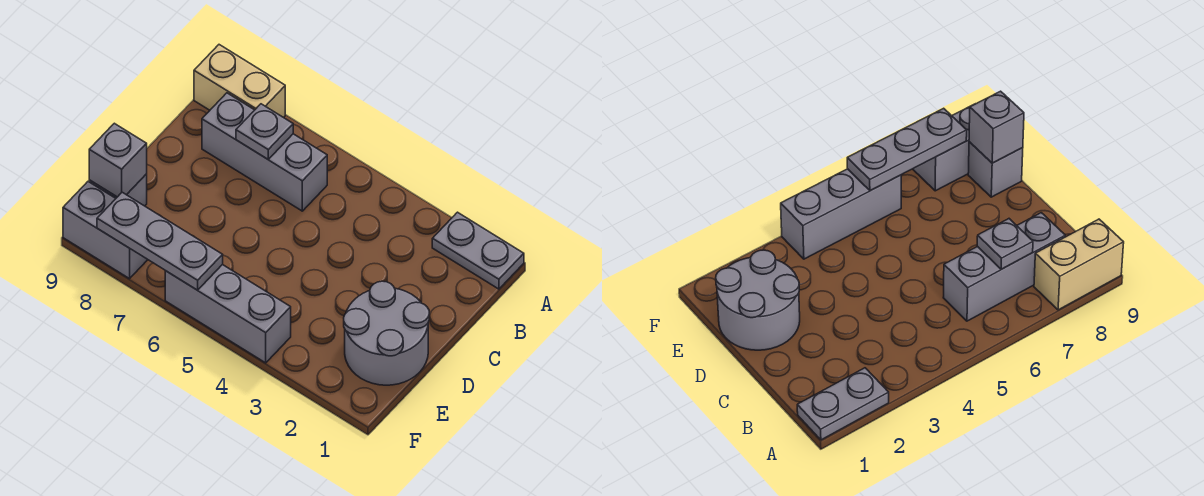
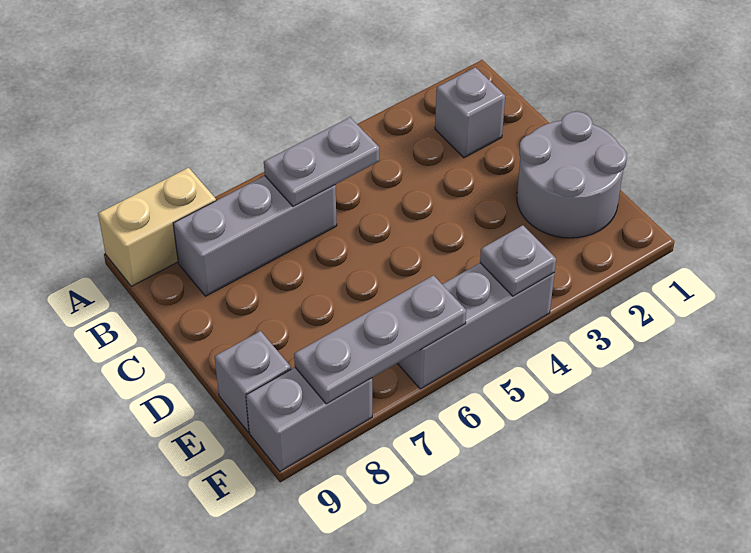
grey 1x2 plate [432,212,524,289] -> grey 1x2 plate moved to [264,117,379,206]
grey 1x1 plate [236,104,293,160] -> grey 1x1 plate moved to [480,225,556,296]
grey 1x1 brick [89,123,147,197] -> grey 1x1 brick moved to [435,67,505,158]

